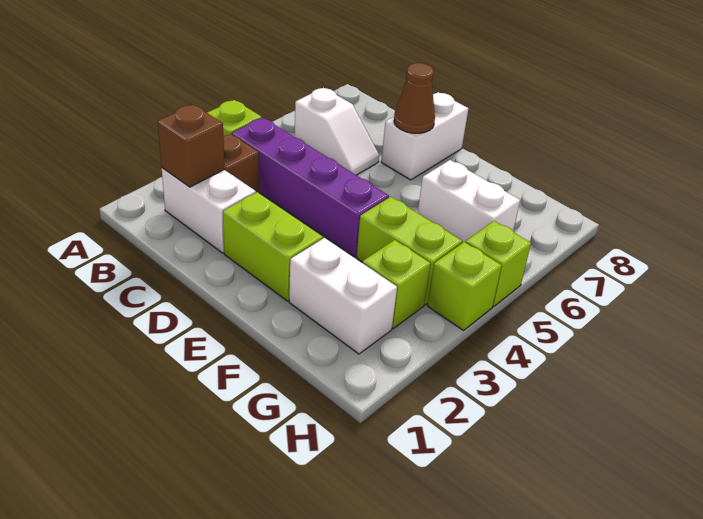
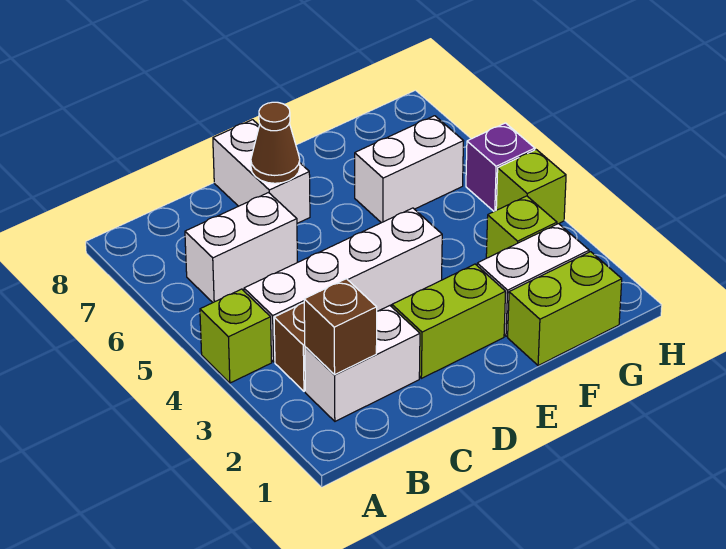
purple 1x4 brick [232,118,389,257] -> white 1x4 brick [244,208,442,362]
white 1x2 slope [294,88,379,175] -> white 1x2 brick [185,193,297,302]
lime 1x2 brick [357,197,462,305] -> lime 1x2 brick moved to [508,252,622,366]
lime 1x1 brick [465,221,531,307] -> purple 1x1 brick [466,123,535,211]

